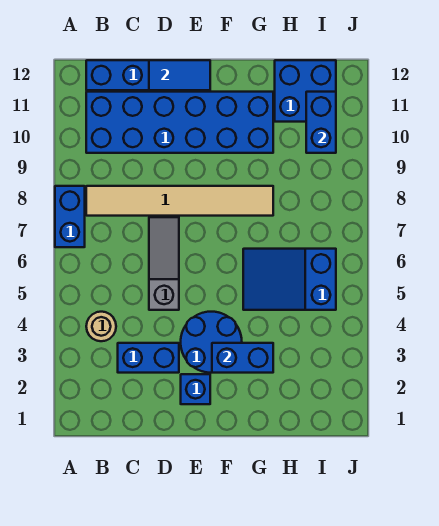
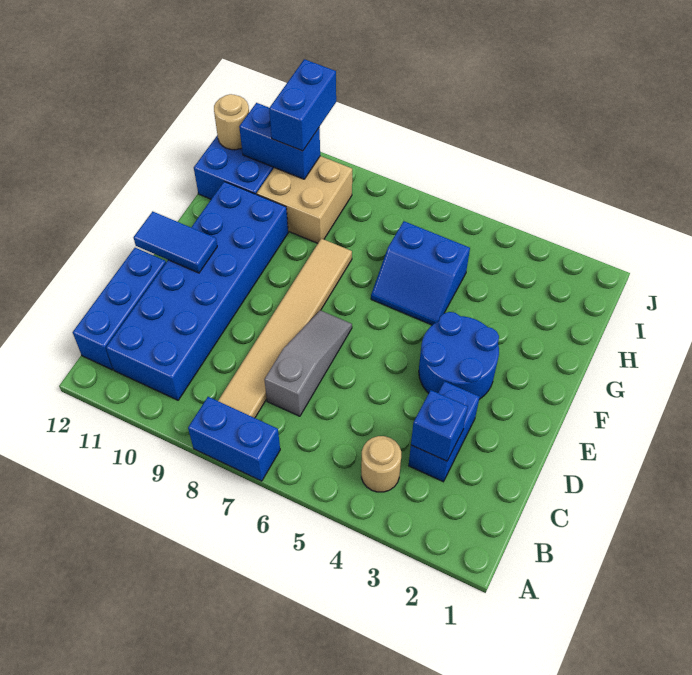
grey 1x3 slope [149,217,179,310] -> grey 1x3 slope turned to [264,310,352,416]
blue 1x2 tile [149,60,210,90] -> blue 1x2 tile turned to [134,211,217,273]
blue 1x1 brick [181,374,210,404] -> blue 1x1 brick moved to [411,390,468,461]
blue 1x2 brick [212,343,273,373] -> blue 1x2 brick moved to [269,59,336,151]
blue 2x3 slope [243,249,336,310] -> blue 2x2 slope [371,221,470,325]
none -> tan 2x2 brick [257,156,352,243]
none -> tan 1x1 round brick [214,94,249,150]

